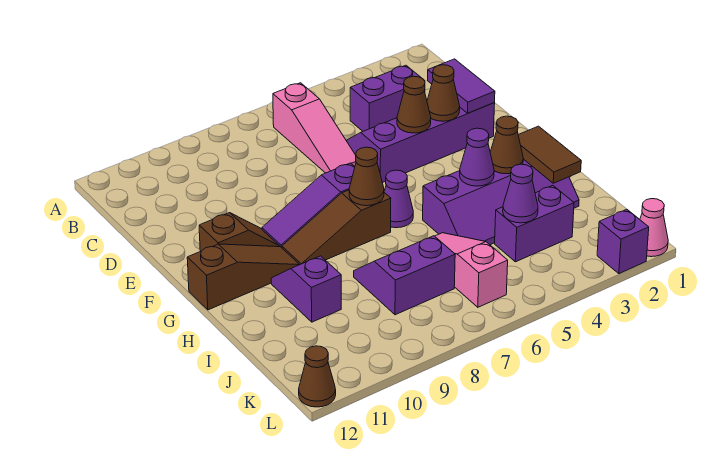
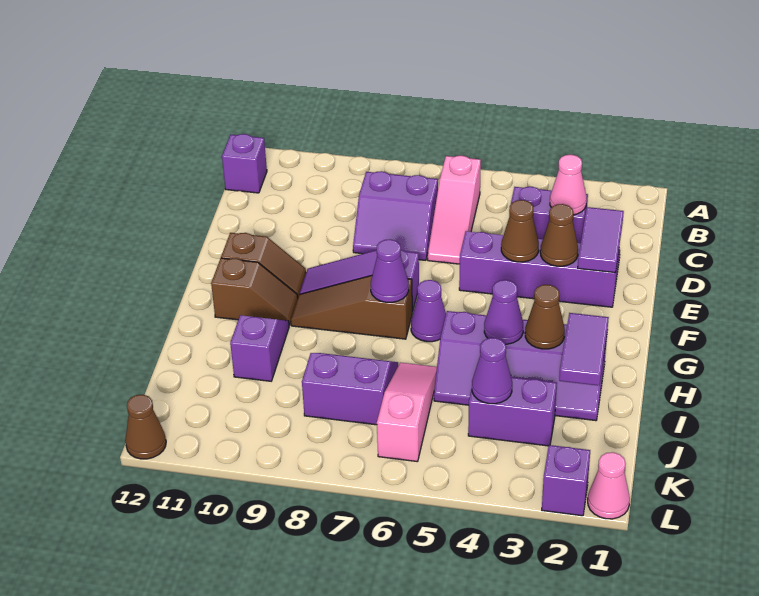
none -> purple 1x1 brick [222,134,267,193]
none -> pink 1x1 cone [550,155,587,215]
none -> purple 2x2 slope [353,171,438,260]
brown 1x1 cone [349,147,384,206] -> purple 1x1 cone [371,239,409,302]
brown 1x3 slope [187,244,300,310] -> brown 1x2 slope [211,258,298,325]
brown 1x2 tile [518,126,581,183] -> purple 1x2 tile [559,313,609,386]

